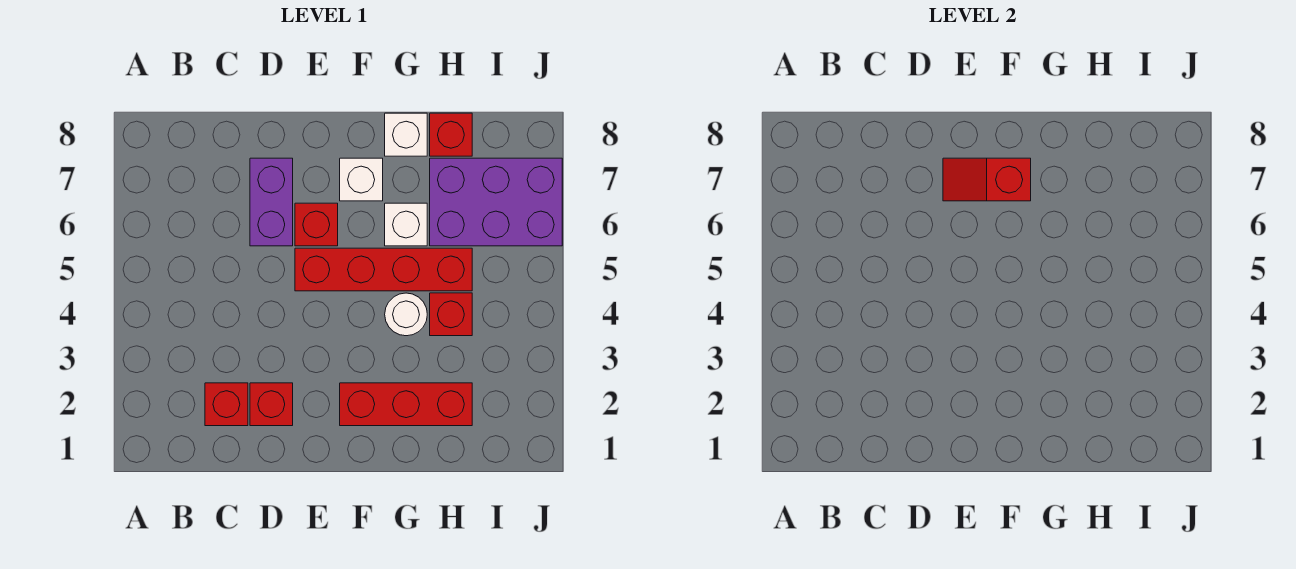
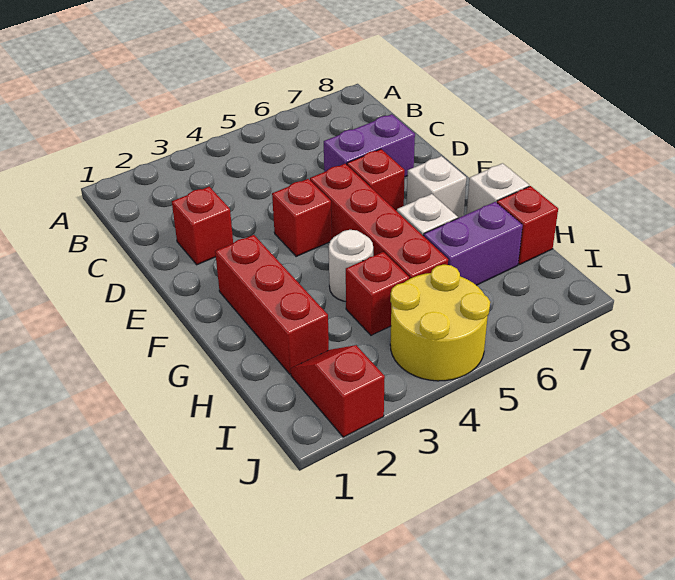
red 1x1 brick [205,383,248,426] -> red 1x1 brick moved to [272,179,332,256]
red 1x2 slope [943,158,1031,201] -> red 1x2 slope moved to [291,345,385,437]
purple 2x3 brick [430,158,562,246] -> purple 1x2 brick [423,202,523,285]
none -> yellow 2x2 round brick [390,265,490,381]

